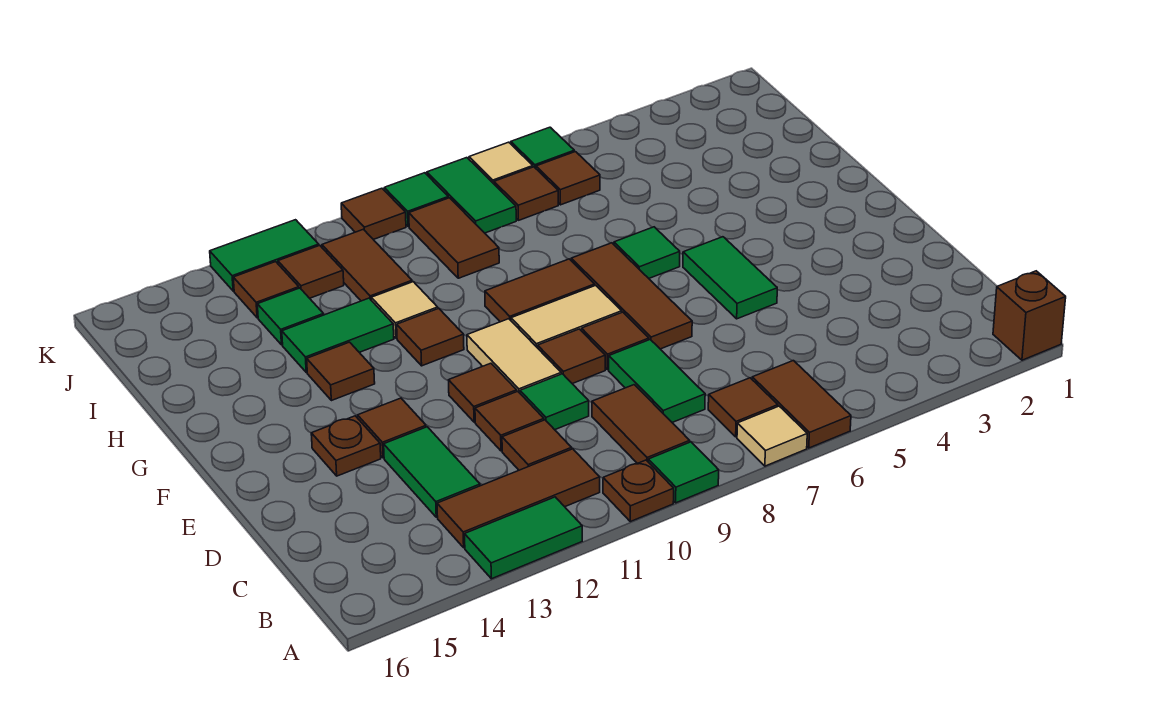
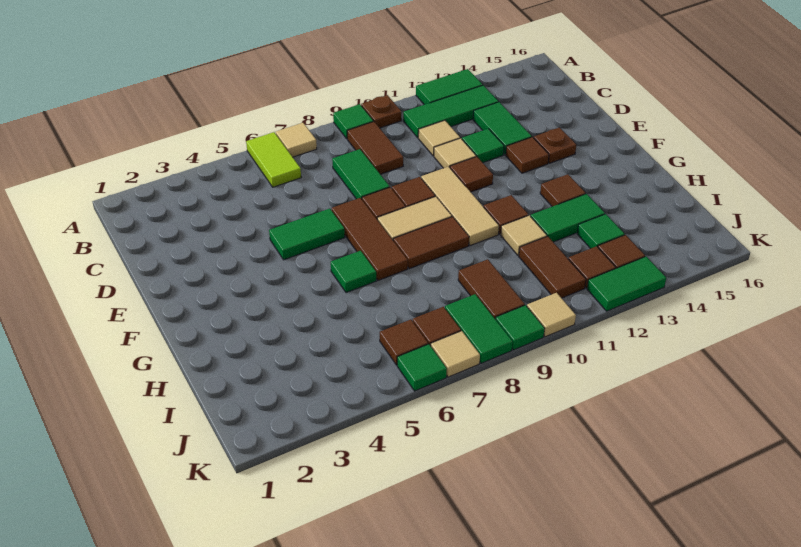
brown 1x1 brick [993,271,1066,360] -> none
brown 1x2 tile [752,361,851,448] -> lime 1x2 tile [246,132,301,187]
brown 1x1 tile [708,378,778,437] -> none
brown 1x3 tile [437,449,600,548] -> green 1x3 tile [403,85,498,138]
brown 1x1 tile [502,420,572,470] -> tan 1x1 tile [418,120,460,156]
green 1x1 tile [520,374,589,430] -> green 1x1 tile moved to [462,129,504,162]
brown 1x1 tile [475,391,544,451] -> tan 1x1 tile [434,138,476,168]
green 1x2 tile [683,237,777,319] -> green 1x2 tile turned to [269,209,345,260]
tan 1x2 tile [467,319,561,393] -> tan 1x3 tile [421,167,499,246]
brown 1x1 tile [341,188,406,240] -> tan 1x1 tile [527,293,576,337]

